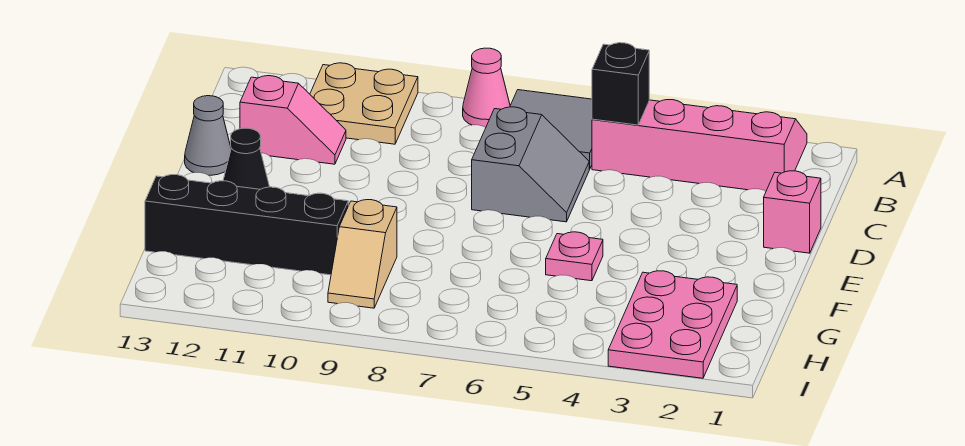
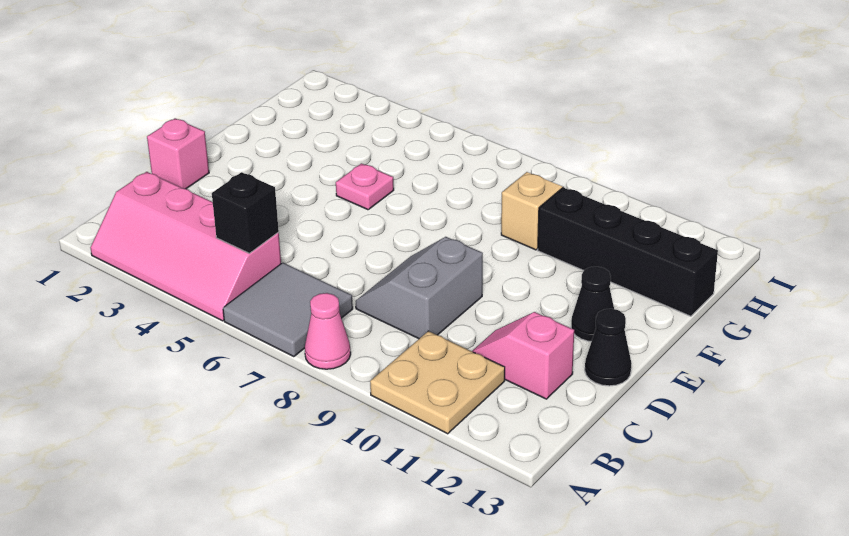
grey 2x2 slope [472,107,589,222] -> grey 2x2 slope moved to [356,237,483,339]
grey 1x1 cone [185,96,231,175] -> black 1x1 cone [585,309,631,386]
pink 2x3 plate [608,271,737,378] -> none

